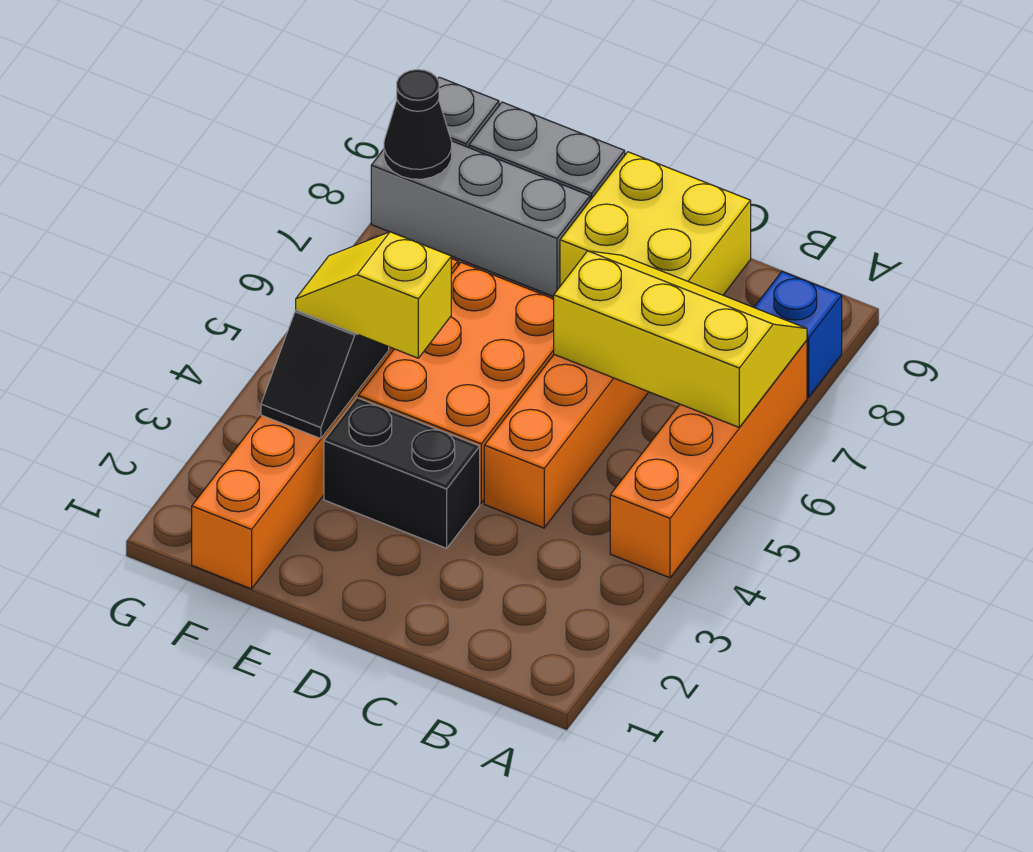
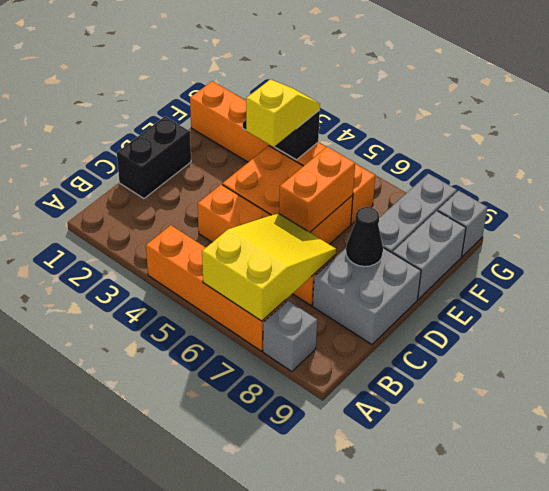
yellow 2x3 slope [554,251,807,427] -> yellow 2x3 slope turned to [202,213,336,321]
blue 1x1 brick [754,272,842,397] -> grey 1x1 brick [263,301,317,372]
yellow 2x2 brick [560,152,751,295] -> grey 2x2 brick [313,248,421,344]
black 1x2 brick [324,398,480,548] -> black 1x2 brick moved to [117,117,191,198]
none -> orange 1x2 brick [279,147,355,232]
black 1x1 cone [384,69,452,179] -> black 1x1 cone moved to [346,207,383,266]

